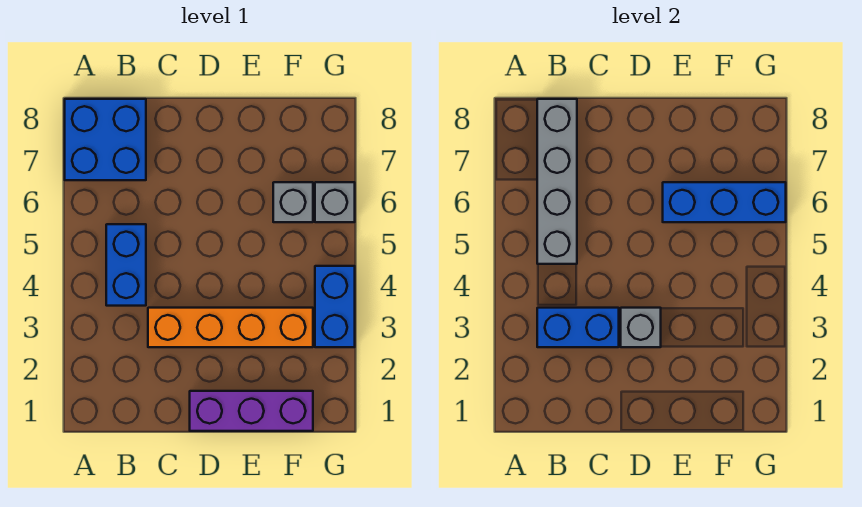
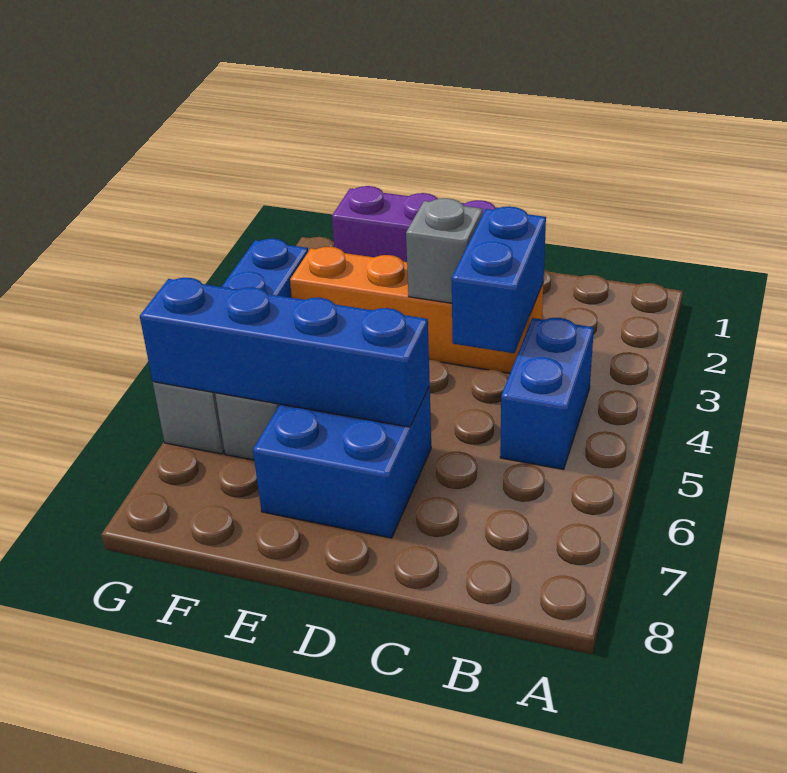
blue 2x2 brick [65,99,146,180] -> blue 2x2 brick moved to [253,387,431,538]
blue 1x2 brick [537,308,619,347] -> blue 1x2 brick turned to [452,206,546,353]
grey 1x4 brick [537,99,577,264] -> none
blue 1x3 brick [663,182,786,222] -> blue 1x4 brick [140,278,430,427]

